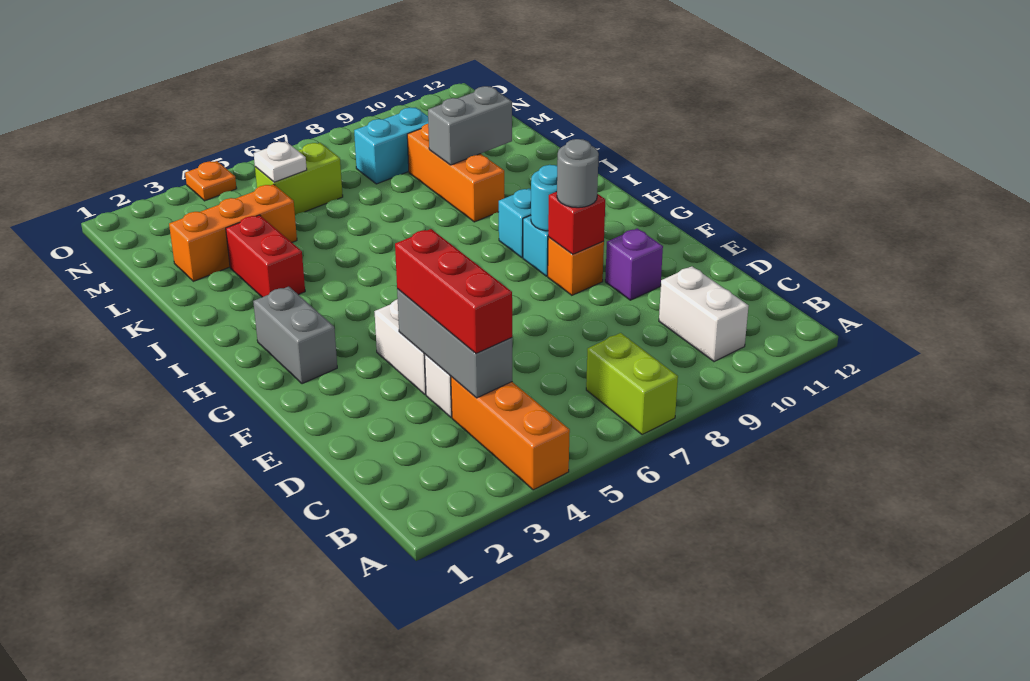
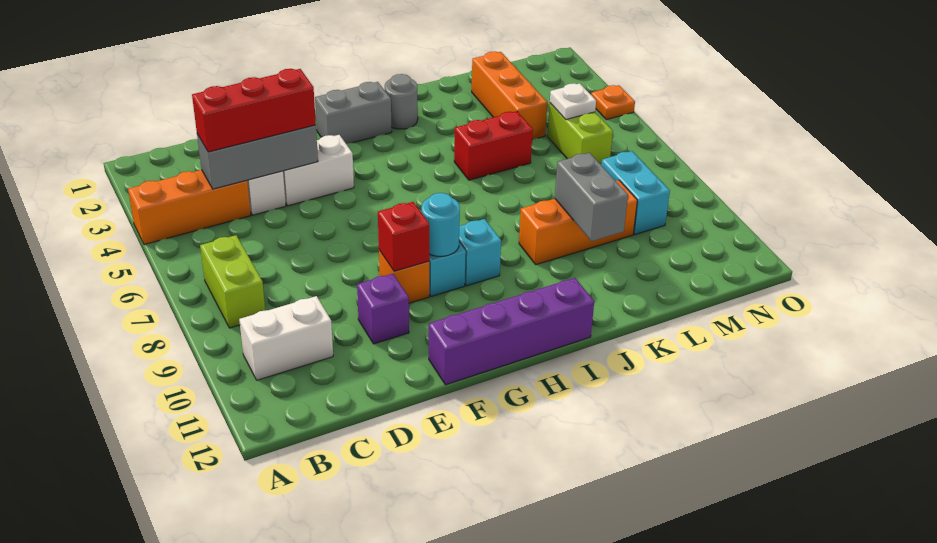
lime 1x2 brick [586,333,678,435] -> lime 1x2 brick turned to [200,235,265,328]
grey 1x1 round brick [557,139,599,208] -> grey 1x1 round brick moved to [385,74,418,129]
none -> purple 1x4 brick [429,278,594,385]
red 1x2 brick [226,215,305,297] -> red 1x2 brick moved to [454,111,533,180]

